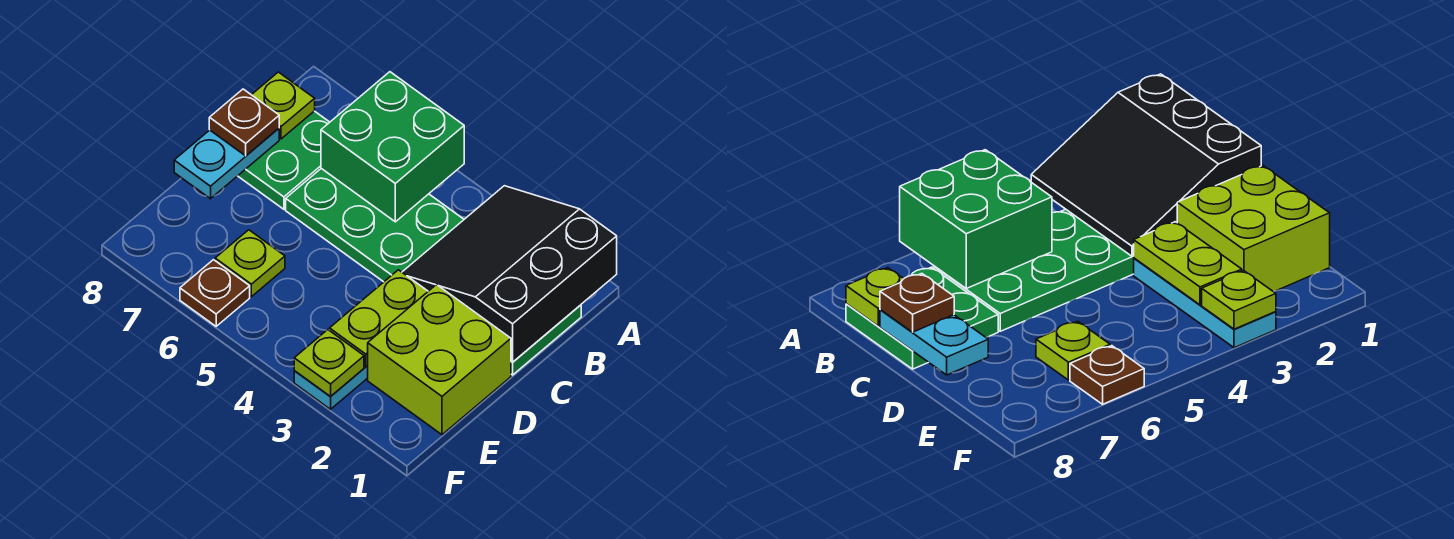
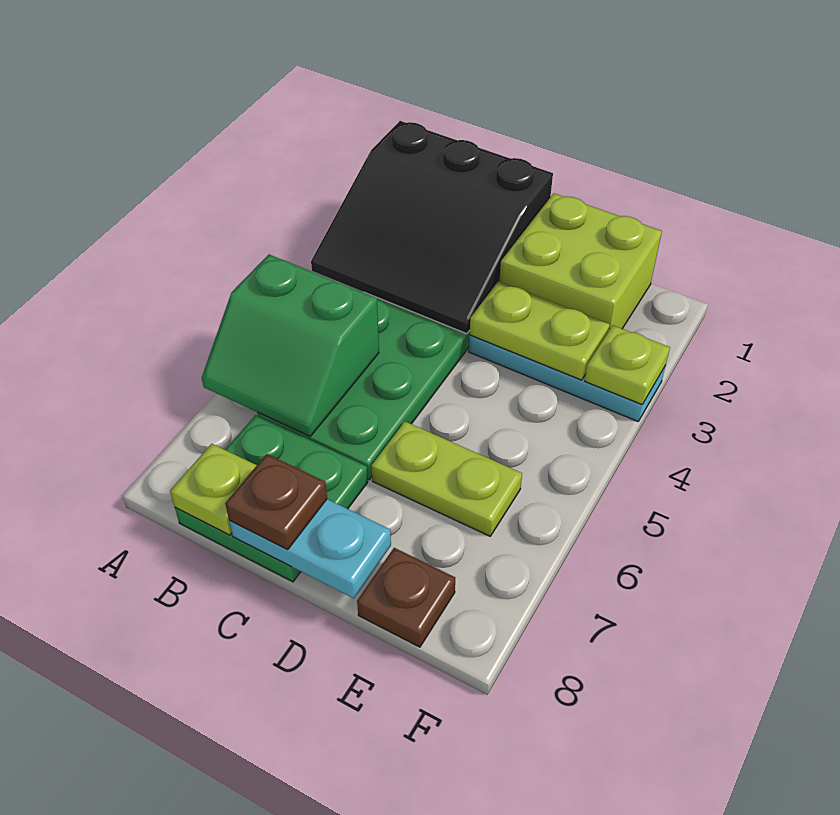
green 2x2 brick [321,72,464,222] -> green 2x2 slope [202,254,379,436]
lime 1x1 plate [215,230,285,297] -> lime 1x2 plate [371,422,522,536]
brown 1x1 plate [180,260,250,326] -> brown 1x1 plate moved to [357,548,455,647]

